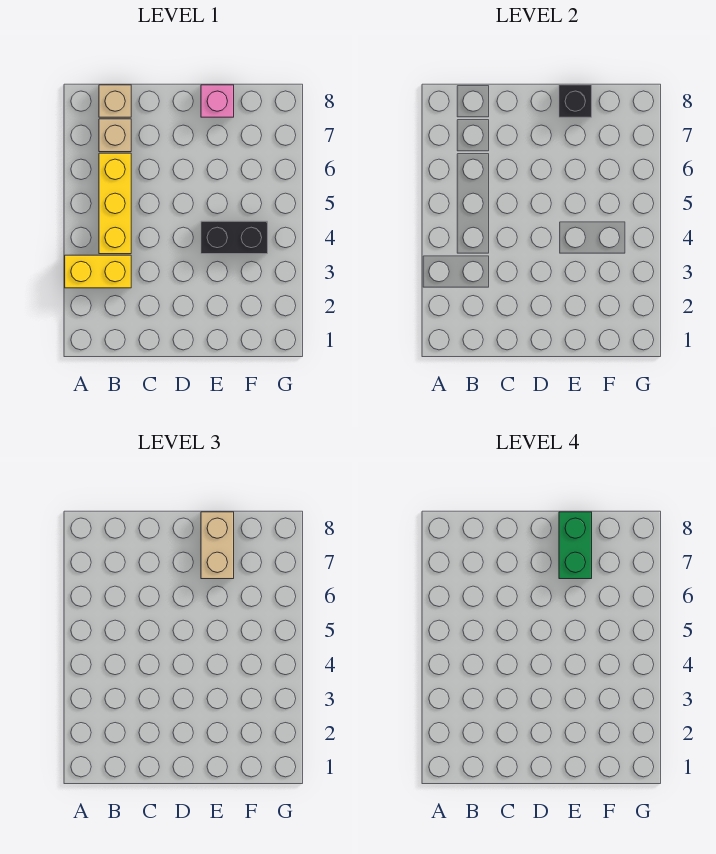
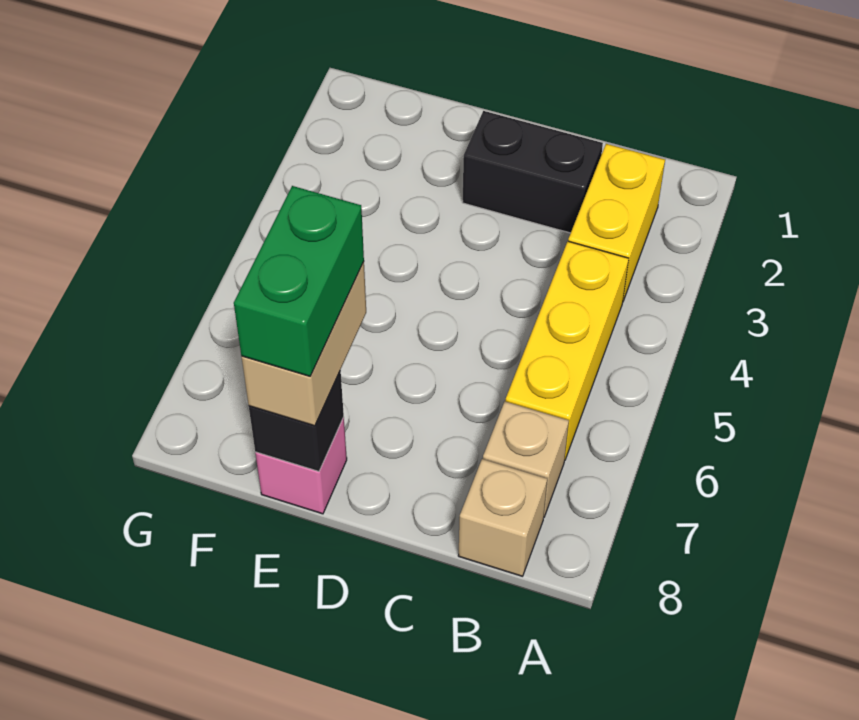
yellow 1x2 brick [65,255,131,288] -> yellow 1x2 brick turned to [568,144,665,301]
black 1x2 brick [201,221,268,254] -> black 1x2 brick moved to [462,111,603,233]

